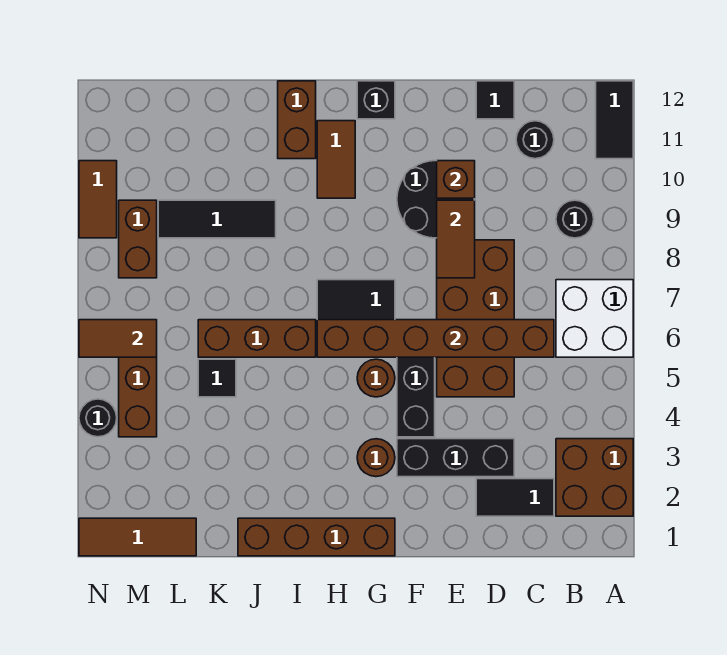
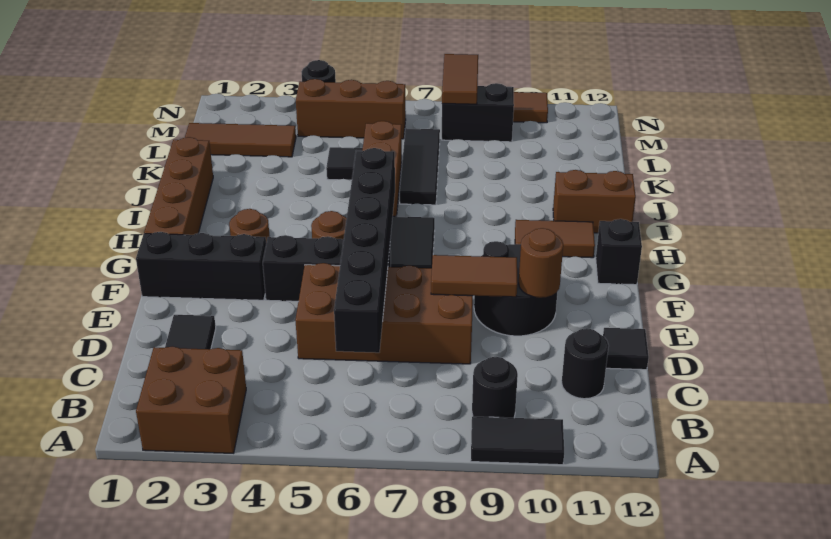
white 2x2 brick [556,280,633,357] -> none
black 1x2 tile [596,81,633,159] -> black 1x2 tile moved to [471,416,564,465]
brown 1x6 brick [317,320,554,357] -> black 1x6 brick [334,148,395,353]
black 1x3 brick [397,439,514,477] -> black 1x3 brick turned to [136,232,266,300]
brown 1x1 brick [437,161,475,198] -> brown 1x1 round brick [519,228,563,298]
black 1x3 tile [158,200,276,238] -> black 1x3 tile moved to [400,128,440,205]
brown 1x3 tile [79,518,196,556] -> brown 1x3 tile turned to [185,123,296,157]
brown 1x2 tile [79,320,157,357] -> brown 1x2 tile moved to [442,54,478,104]
brown 1x2 brick [119,200,157,278] -> black 1x2 brick [442,83,514,142]

